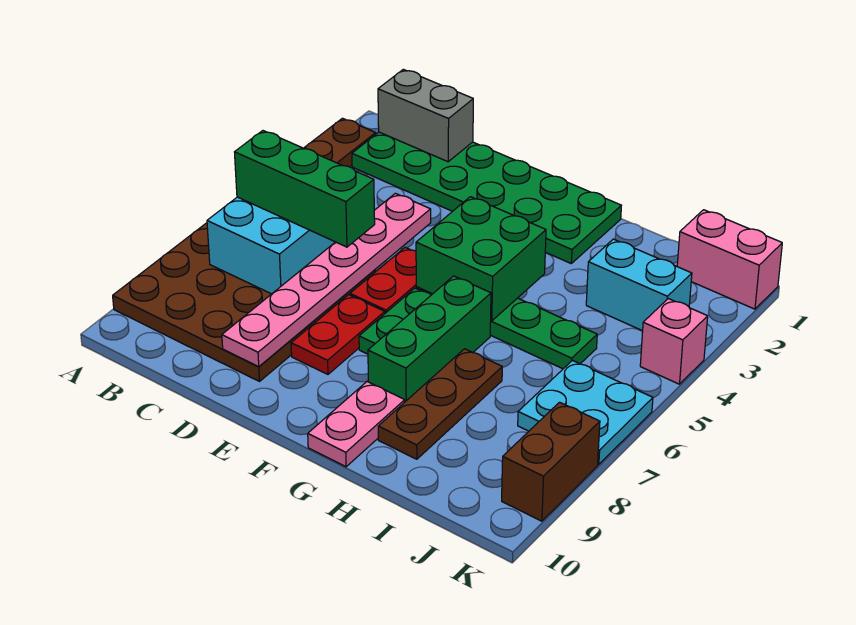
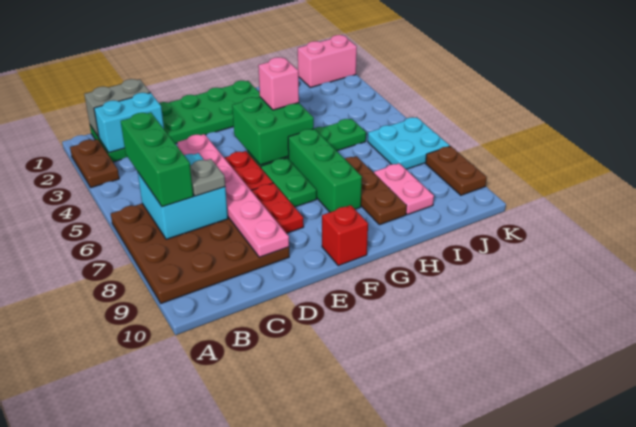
green 1x3 brick [235,131,375,247] -> green 1x3 brick turned to [121,112,193,207]
none -> grey 1x1 plate [190,159,225,196]
none -> red 1x1 brick [322,205,368,266]
pink 1x2 plate [308,382,405,467] -> pink 1x2 plate moved to [374,163,434,215]
cyan 1x2 brick [586,239,692,331] -> cyan 1x2 brick moved to [94,93,164,153]
pink 1x1 brick [640,299,708,384] -> pink 1x1 brick moved to [258,57,299,110]
brown 1x2 brick [502,402,600,521] -> brown 1x2 plate [426,146,487,195]

